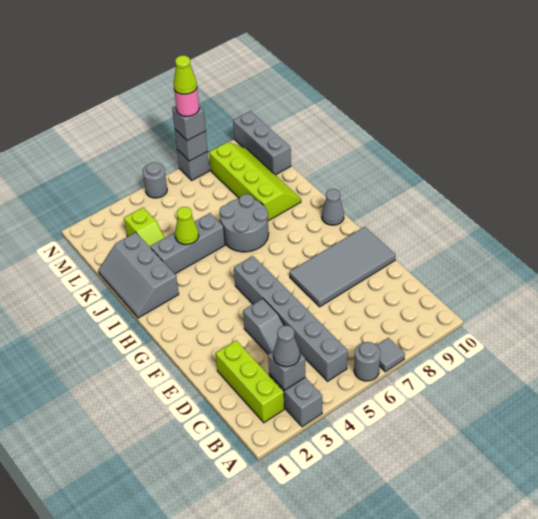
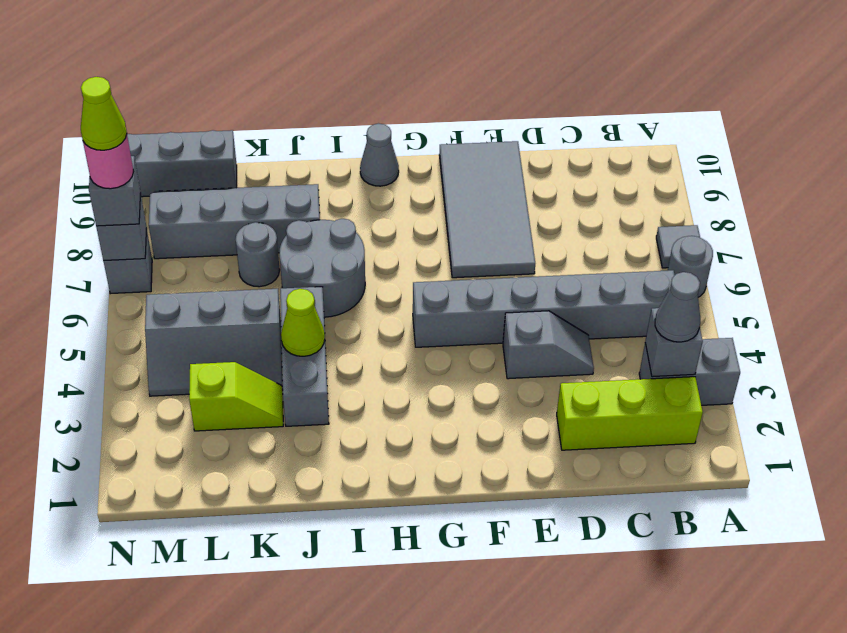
grey 2x3 slope [98,232,179,318] -> grey 2x3 slope moved to [145,289,282,396]
lime 2x4 slope [209,142,301,221] -> grey 2x4 slope [149,184,320,259]
grey 1x1 round brick [143,162,167,198] -> grey 1x1 round brick moved to [235,222,280,287]

